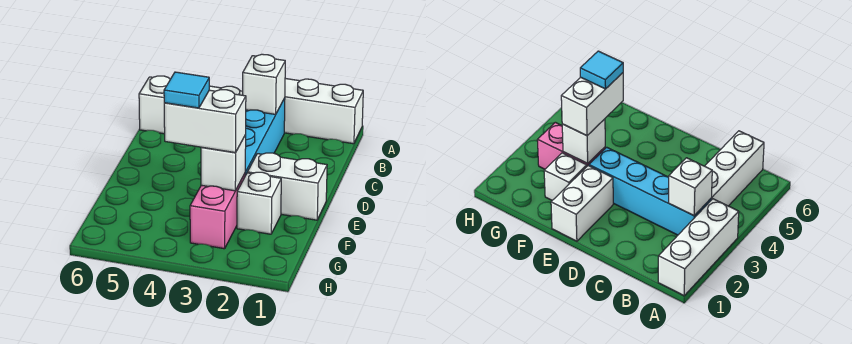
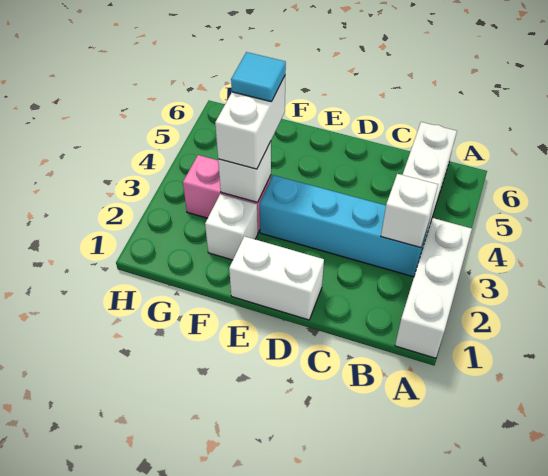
white 1x2 brick [248,153,327,220] -> white 1x2 brick turned to [229,236,324,320]

